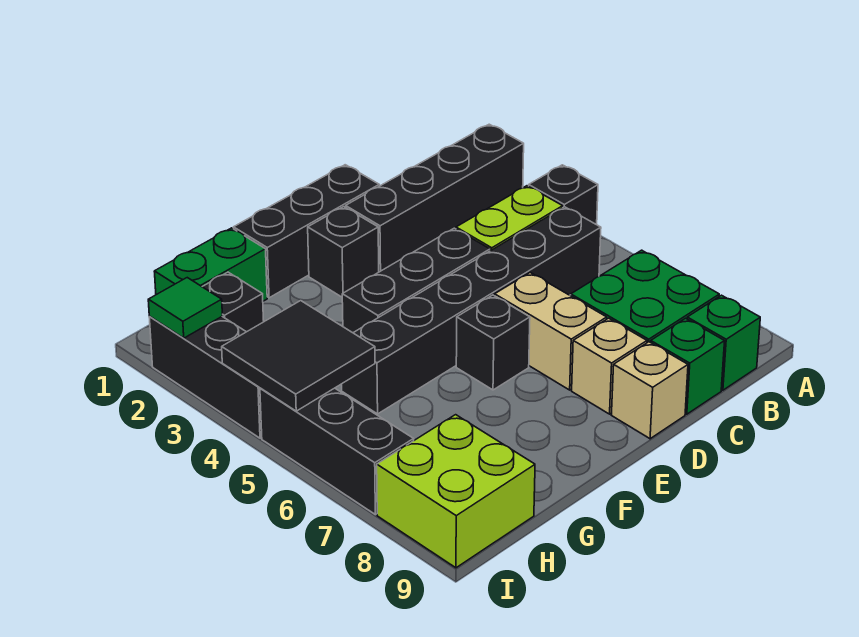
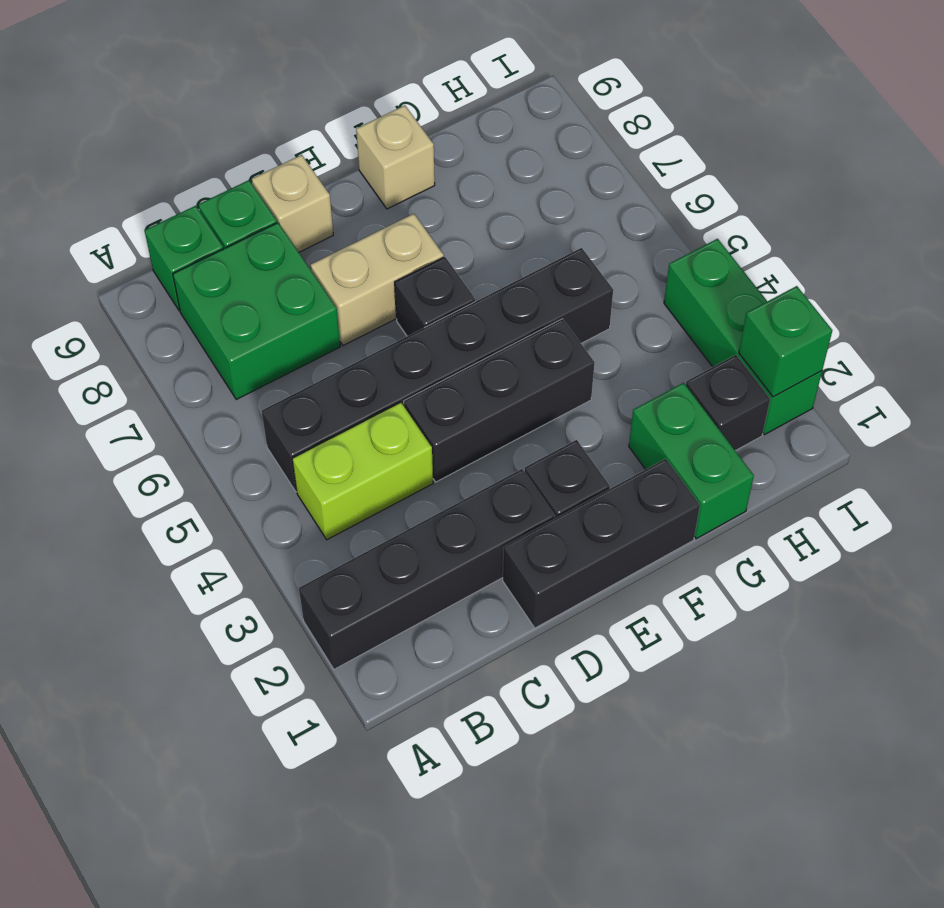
black 1x1 brick [529,165,598,225] -> none
tan 1x2 brick [495,273,607,390] -> tan 1x2 brick turned to [311,214,444,346]
tan 1x1 brick [572,318,647,414] -> tan 1x1 brick moved to [356,105,435,209]
green 1x2 brick [154,228,267,301] -> green 1x2 brick turned to [629,383,754,539]
black 2x2 tile [222,301,375,411] -> none
lime 2x2 brick [377,415,535,568] -> none
black 1x3 brick [149,317,262,438] -> green 1x3 brick [664,239,822,434]
green 1x1 tile [148,278,222,338] -> green 1x1 brick [739,286,832,397]
black 1x3 brick [260,388,414,514] -> none

